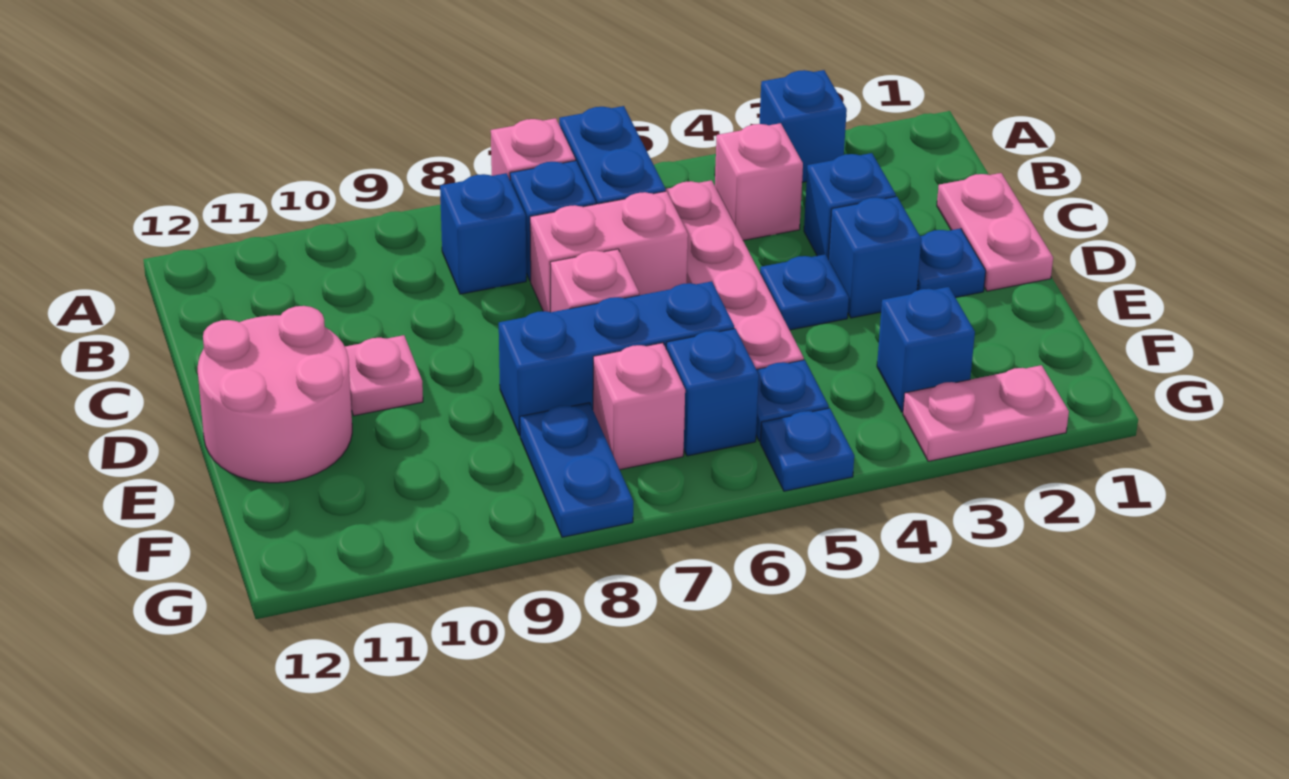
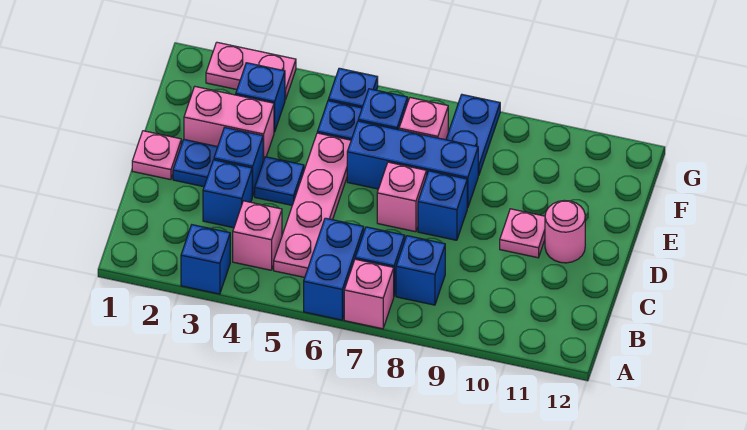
pink 1x2 plate [937,173,1053,291] -> pink 1x1 plate [132,131,181,180]
pink 1x2 brick [530,191,688,312] -> pink 1x2 brick moved to [184,87,274,161]
none -> blue 1x1 brick [418,171,467,240]
pink 2x2 round brick [198,306,352,483] -> pink 1x1 round brick [545,200,585,263]

